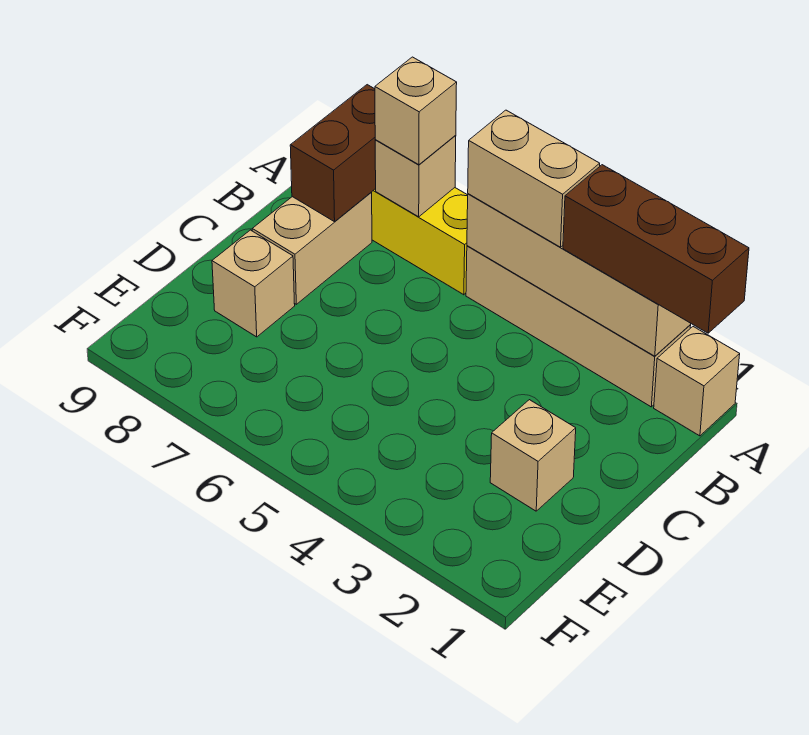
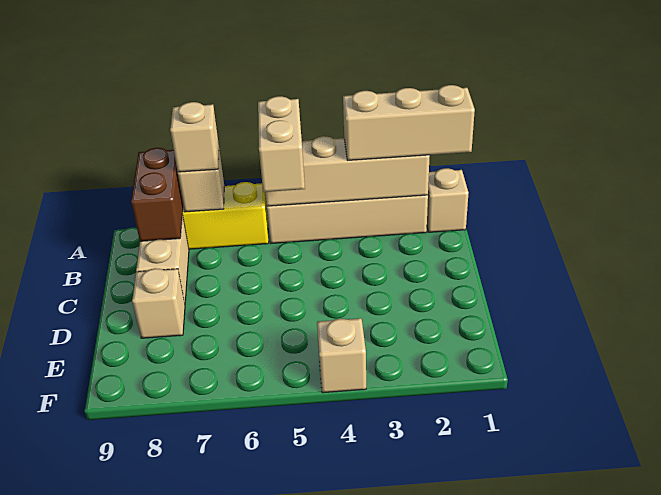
brown 1x3 brick [563,165,749,333] -> tan 1x3 brick [343,85,475,160]
tan 1x2 brick [468,110,600,247] -> tan 1x2 brick turned to [258,96,305,192]
tan 1x1 brick [490,400,576,511] -> tan 1x1 brick moved to [317,318,366,393]

